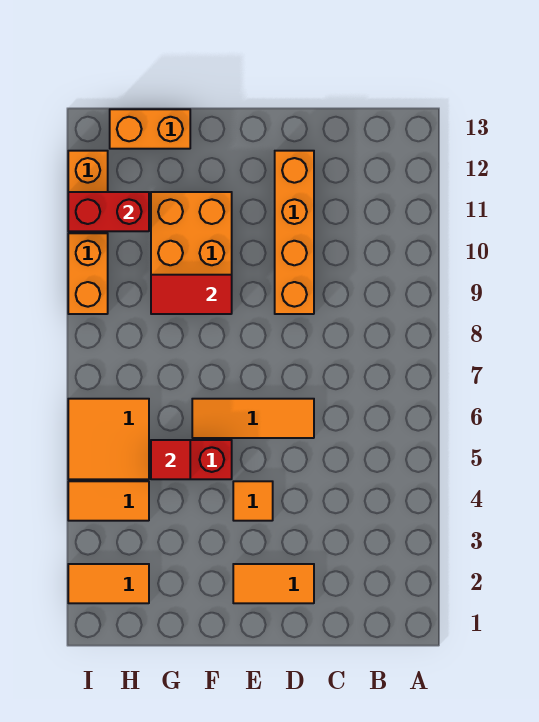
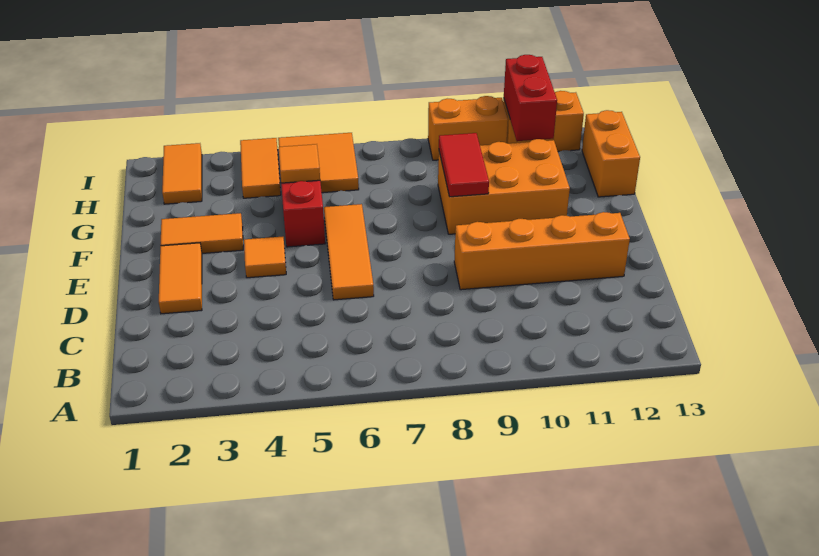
none -> orange 1x2 tile [161,213,243,253]
red 1x1 tile [151,440,190,479] -> orange 1x1 tile [279,144,320,183]

